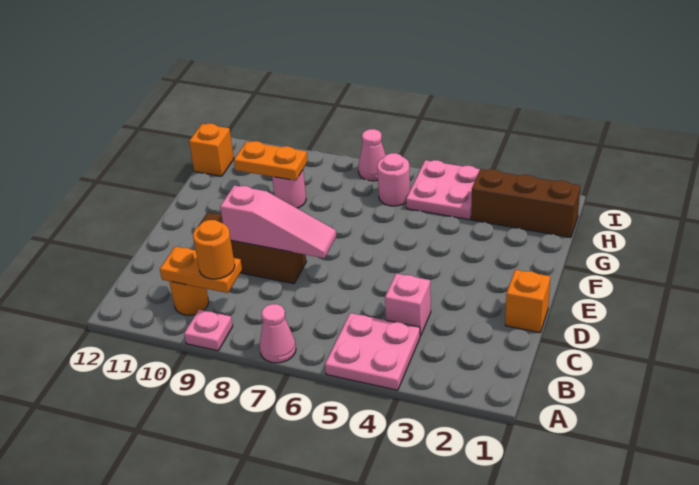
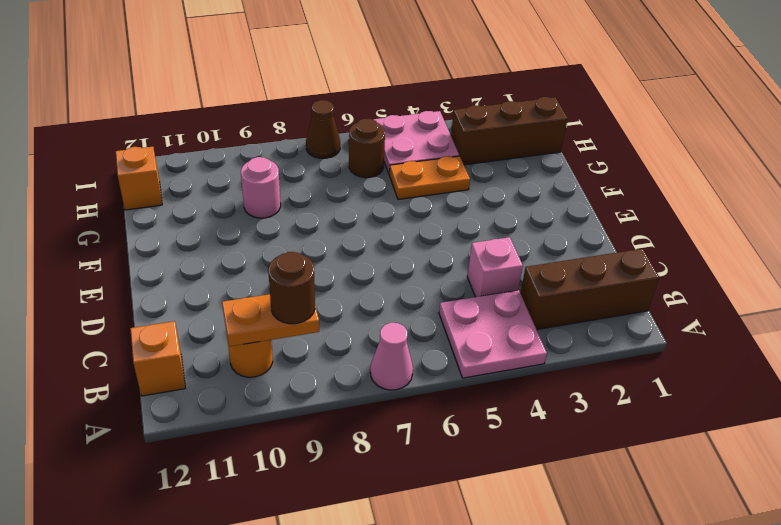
pink 1x1 plate [184,310,233,351] -> none
orange 1x1 round brick [193,220,235,279] -> brown 1x1 round brick [268,252,315,324]
orange 1x1 brick [505,270,550,333] -> orange 1x1 brick moved to [130,321,185,396]
pink 1x3 slope [220,186,336,258] -> none
brown 1x3 brick [198,213,306,284] -> brown 1x3 brick moved to [520,249,659,330]
orange 1x2 plate [234,141,308,181] -> orange 1x2 plate moved to [389,156,470,199]
pink 1x1 round brick [377,153,410,206] -> brown 1x1 round brick [349,119,385,178]
pink 1x1 cone [358,129,386,181] -> brown 1x1 cone [306,100,340,158]

